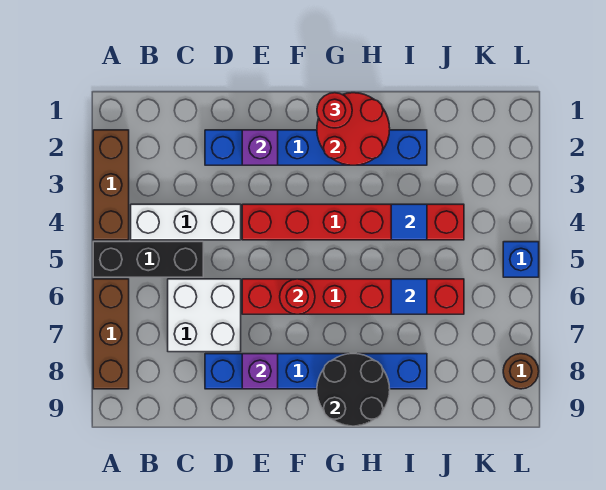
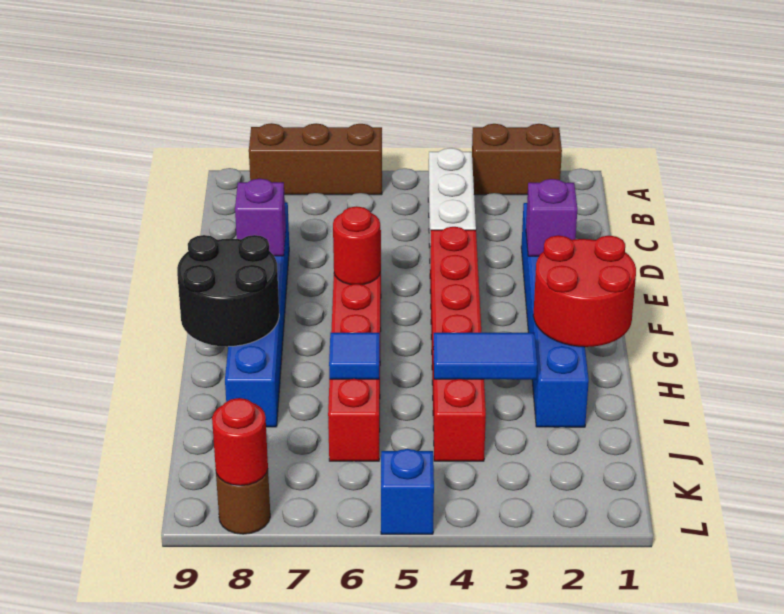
brown 1x3 brick [93,130,129,240] -> brown 1x2 brick [472,124,562,195]
black 1x3 brick [93,242,203,277] -> none
white 2x2 brick [168,279,241,352] -> none
red 1x1 round brick [317,93,352,128] -> red 1x1 round brick moved to [212,398,268,486]
blue 1x1 tile [391,204,427,240] -> blue 1x2 tile [433,333,537,380]

